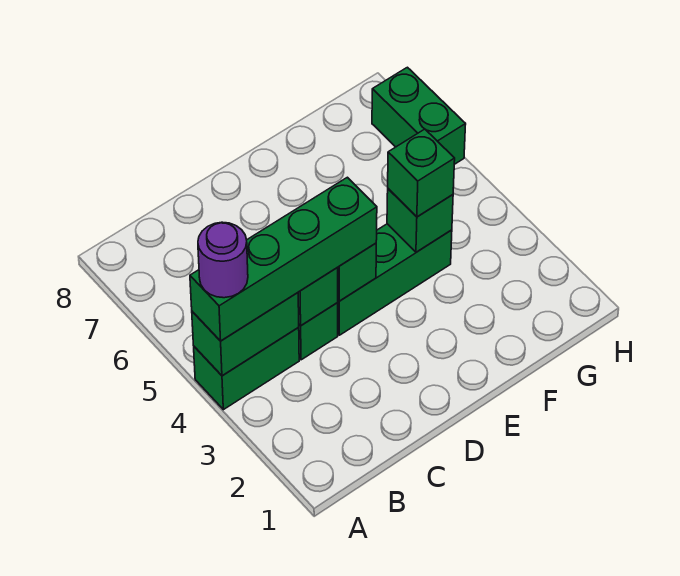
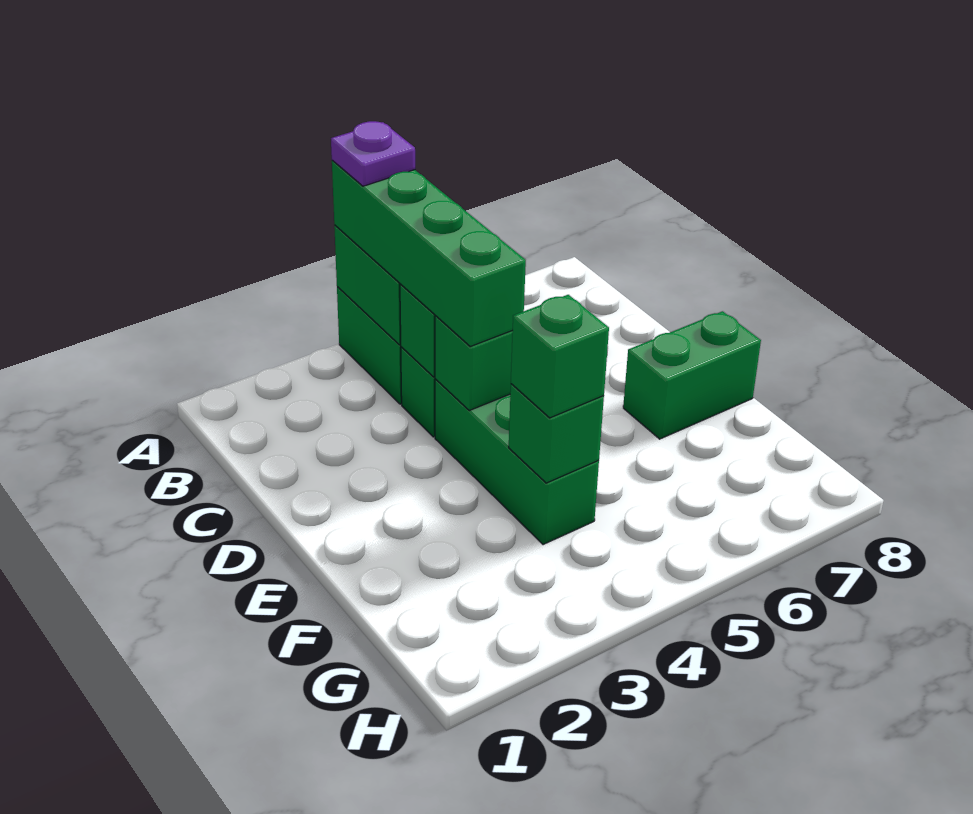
purple 1x1 round brick [198,222,248,298] -> purple 1x1 plate [331,121,415,186]
green 1x2 brick [372,67,466,164] -> green 1x2 brick moved to [623,311,761,439]

